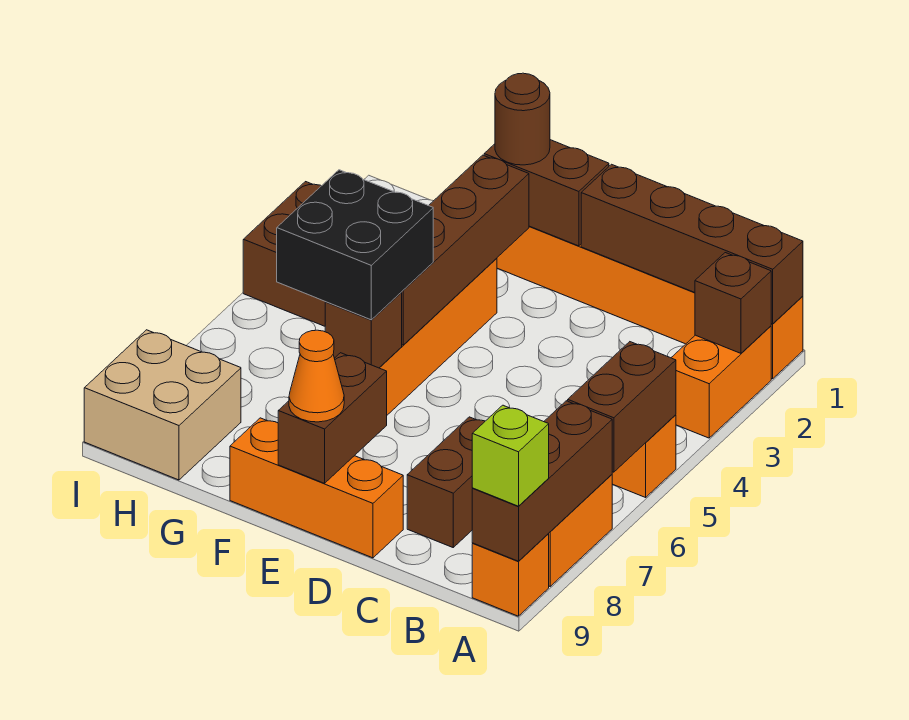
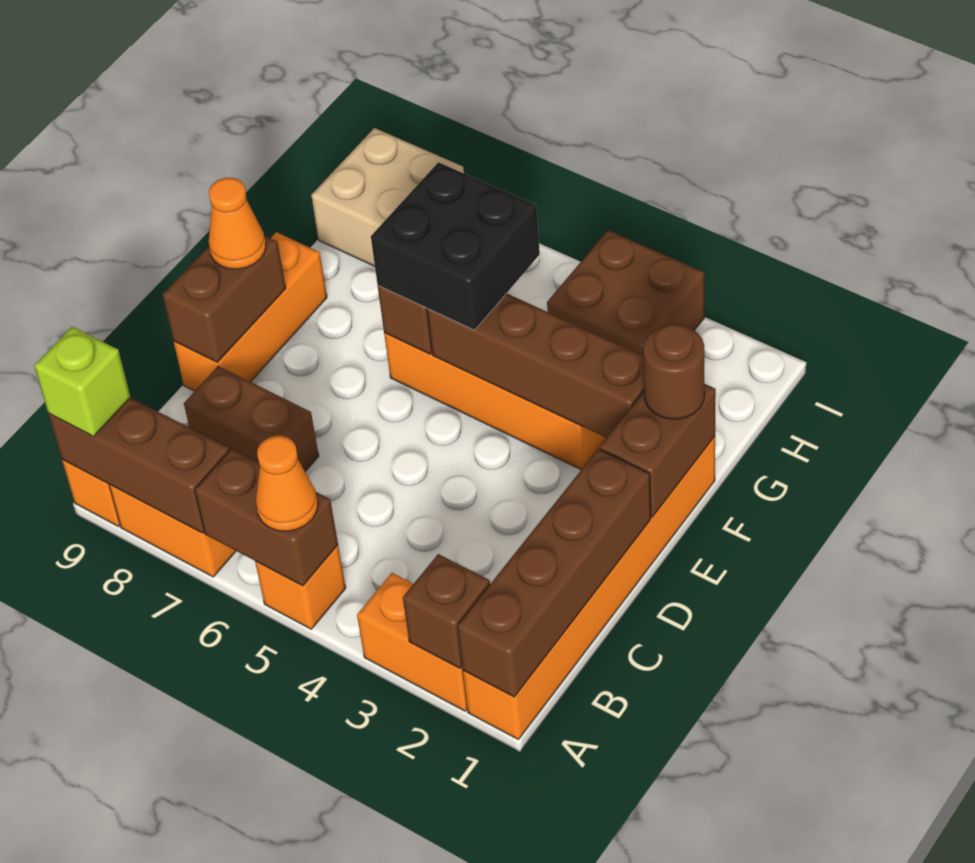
none -> orange 1x1 cone [256,436,318,531]
brown 1x2 brick [278,353,387,483] -> brown 1x2 brick turned to [163,236,286,362]

